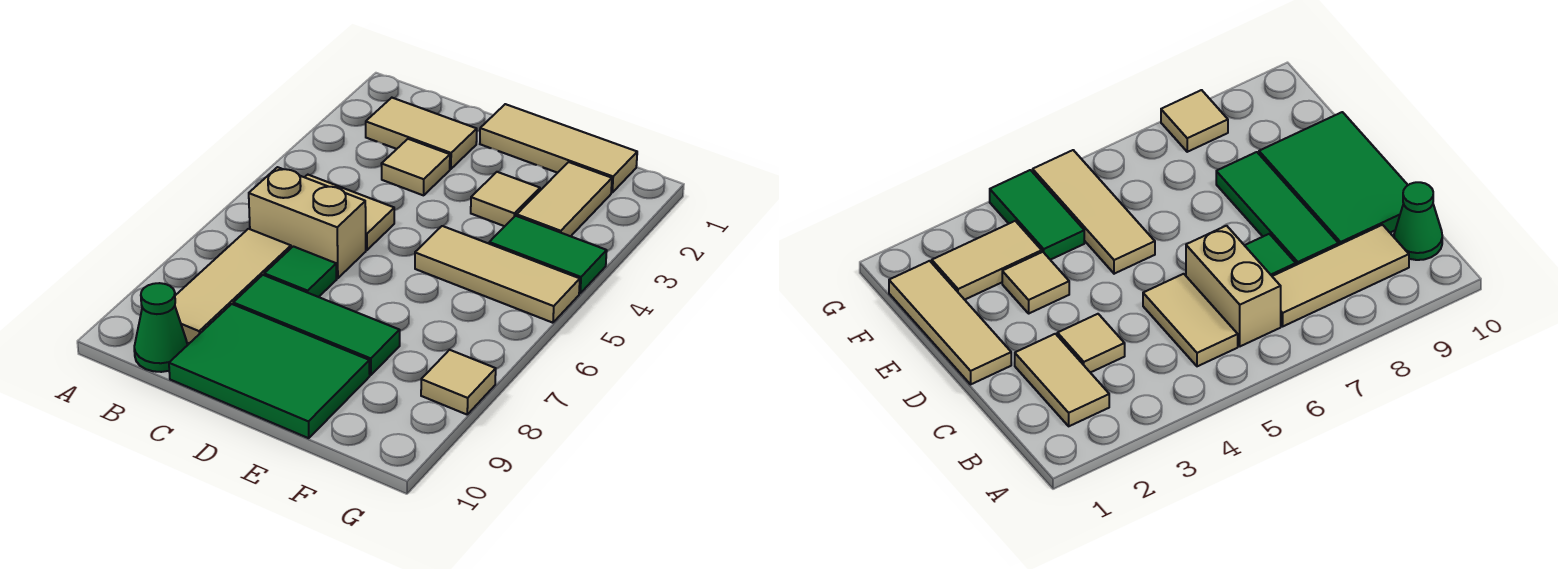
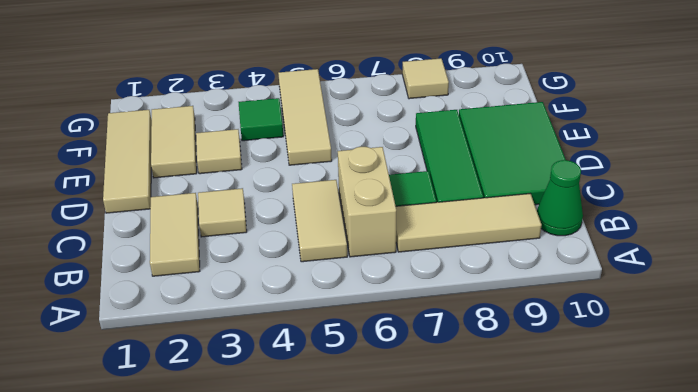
tan 1x2 tile [517,162,612,236] -> tan 1x2 tile turned to [151,106,197,178]
green 1x2 tile [489,216,607,293] -> green 1x1 tile [239,98,283,141]

